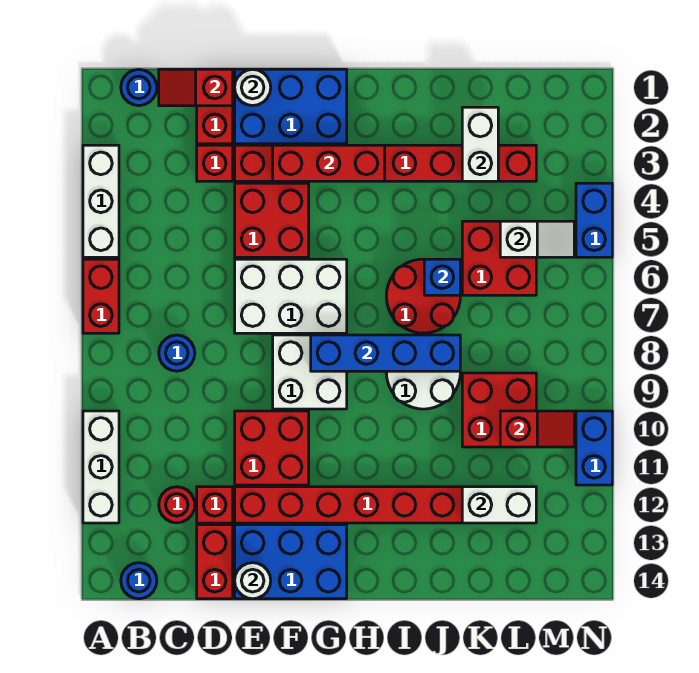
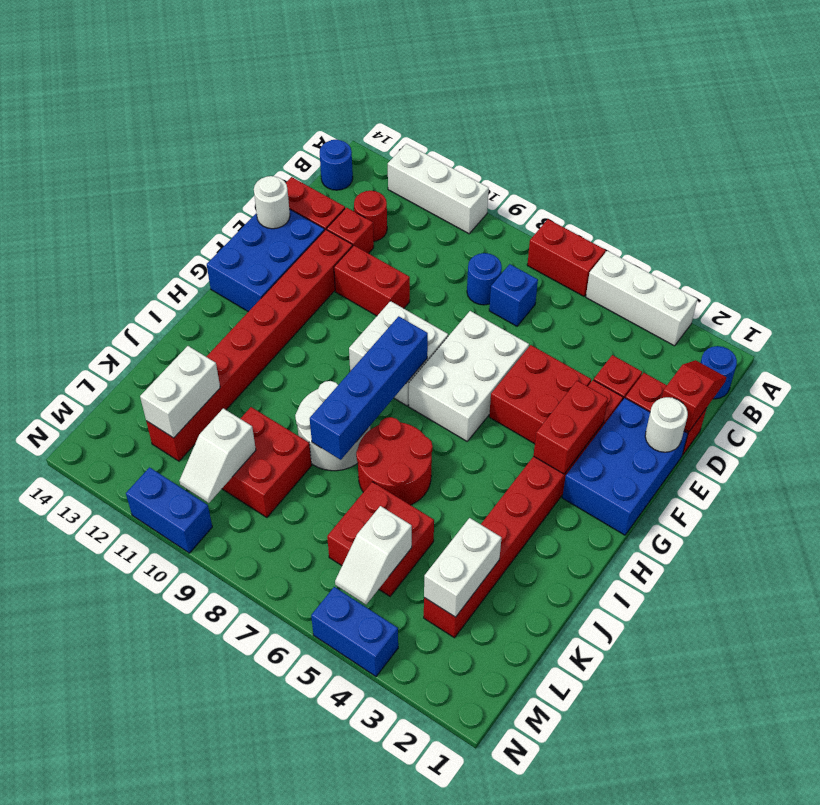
red 2x2 brick [235,411,309,485] -> red 1x2 brick [334,246,410,316]
red 1x3 brick [273,145,385,181] -> red 1x2 brick [534,381,608,474]
blue 1x1 brick [424,259,460,295] -> blue 1x1 brick moved to [489,264,538,326]
white 1x2 brick [462,107,498,181] -> white 1x2 brick turned to [424,518,501,617]
red 1x2 slope [500,411,574,447] -> white 1x2 slope [179,408,256,503]

